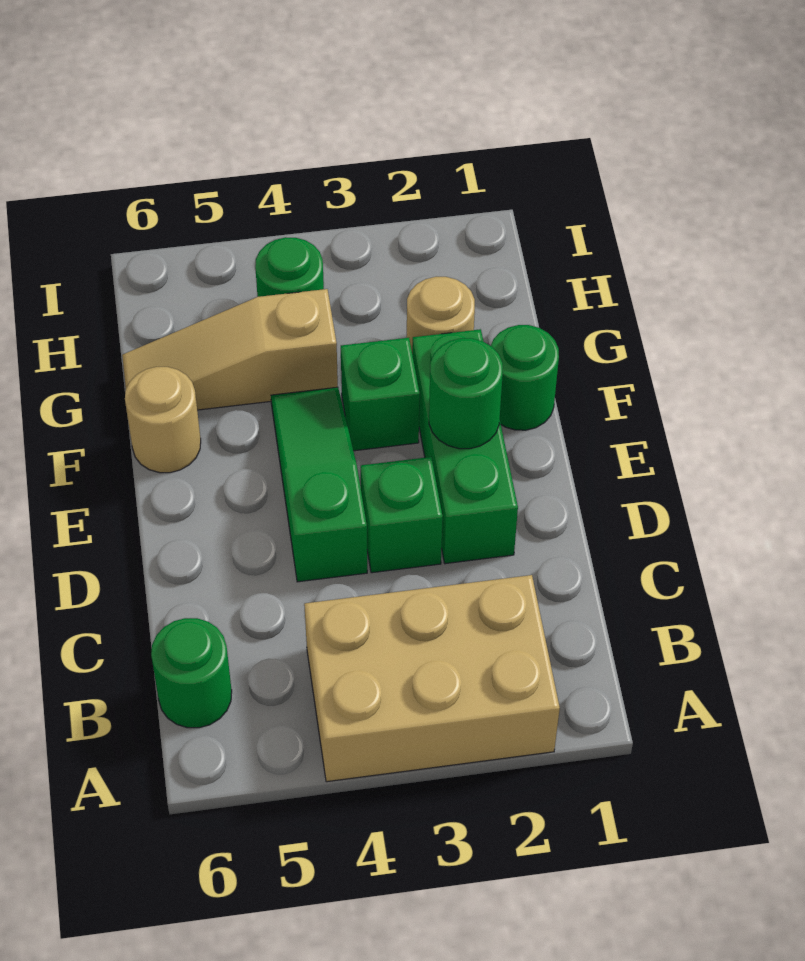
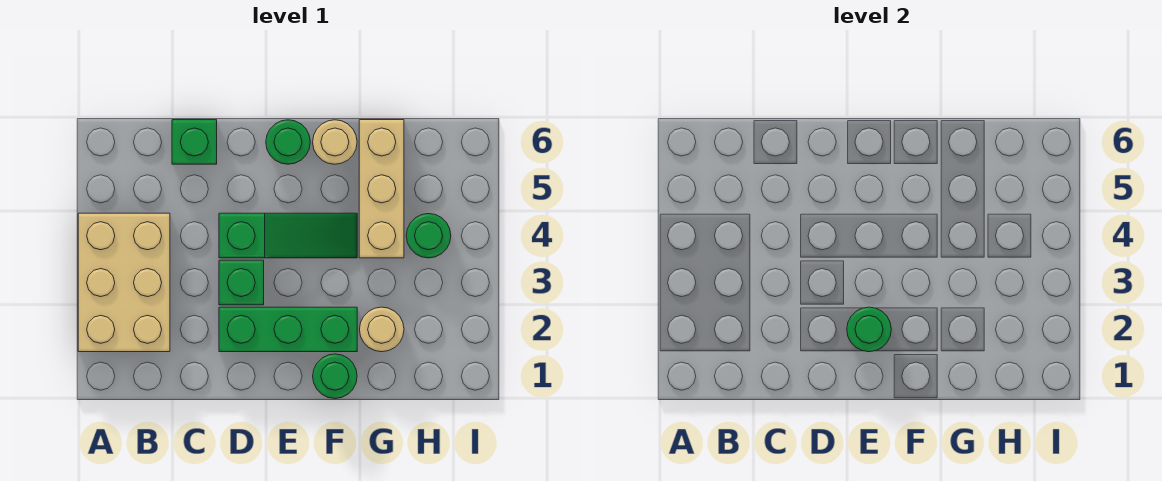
green 1x1 round brick [151,618,232,728] -> green 1x1 round brick moved to [266,120,310,164]
green 1x1 brick [341,338,420,451] -> green 1x1 brick moved to [172,120,217,164]
tan 1x3 slope [122,289,338,410] -> tan 1x3 brick [359,120,404,258]

